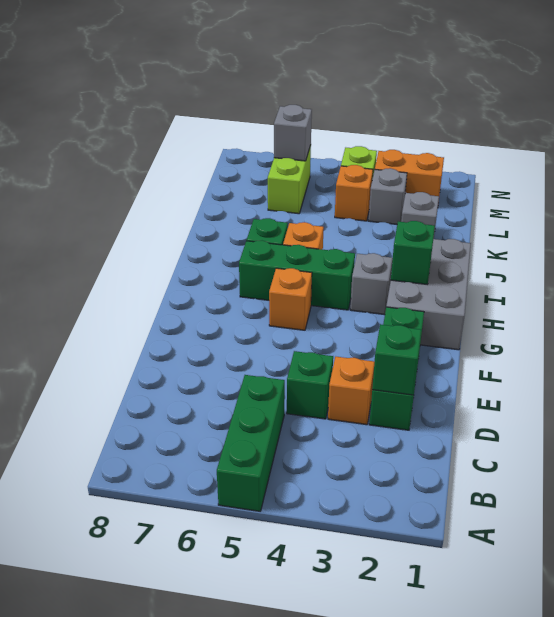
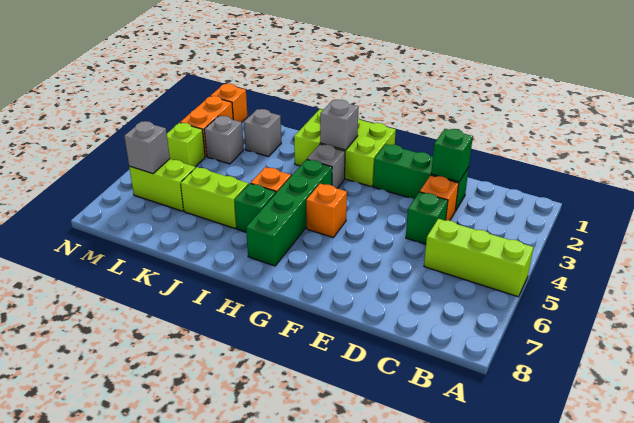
green 1x3 brick [217,375,285,511] -> lime 1x3 brick [424,219,534,297]
grey 2x3 brick [386,239,471,350] -> lime 2x3 brick [294,109,396,187]
green 1x1 brick [391,221,435,284] -> grey 1x1 brick [320,100,359,150]
green 1x3 brick [239,241,355,310] -> green 1x4 brick [246,159,332,266]
none -> lime 1x2 brick [181,167,249,228]
orange 1x1 brick [335,165,373,221] -> orange 1x1 brick moved to [211,84,248,122]

